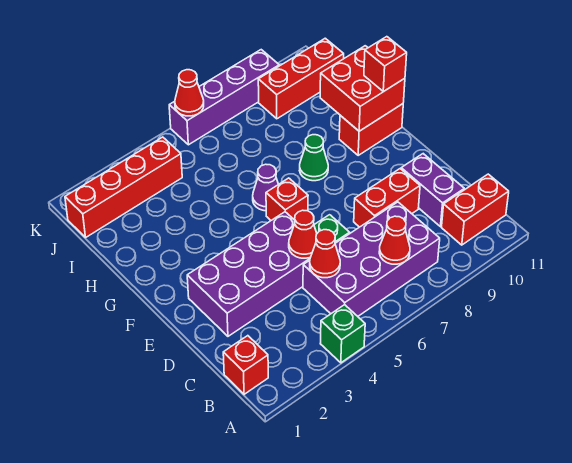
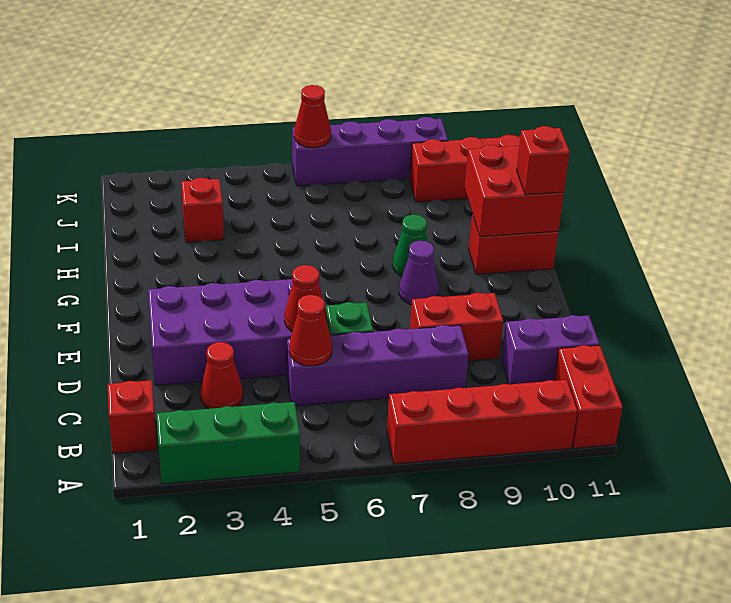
green 1x1 brick [320,305,365,363] -> green 1x3 brick [156,402,300,484]
purple 2x4 brick [303,202,440,316] -> purple 1x4 brick [287,325,469,406]
red 1x1 cone [379,216,410,264] -> red 1x1 cone moved to [200,342,243,409]
red 1x2 brick [442,174,509,245] -> red 1x2 brick turned to [554,345,623,448]
purple 1x2 brick [401,154,464,227] -> purple 1x2 brick turned to [501,315,599,384]
red 1x1 brick [266,178,308,220] -> red 1x1 brick moved to [181,178,224,242]
purple 1x1 cone [253,164,278,211] -> purple 1x1 cone moved to [399,241,439,305]
red 1x4 brick [65,137,182,237] -> red 1x4 brick moved to [387,380,577,464]

